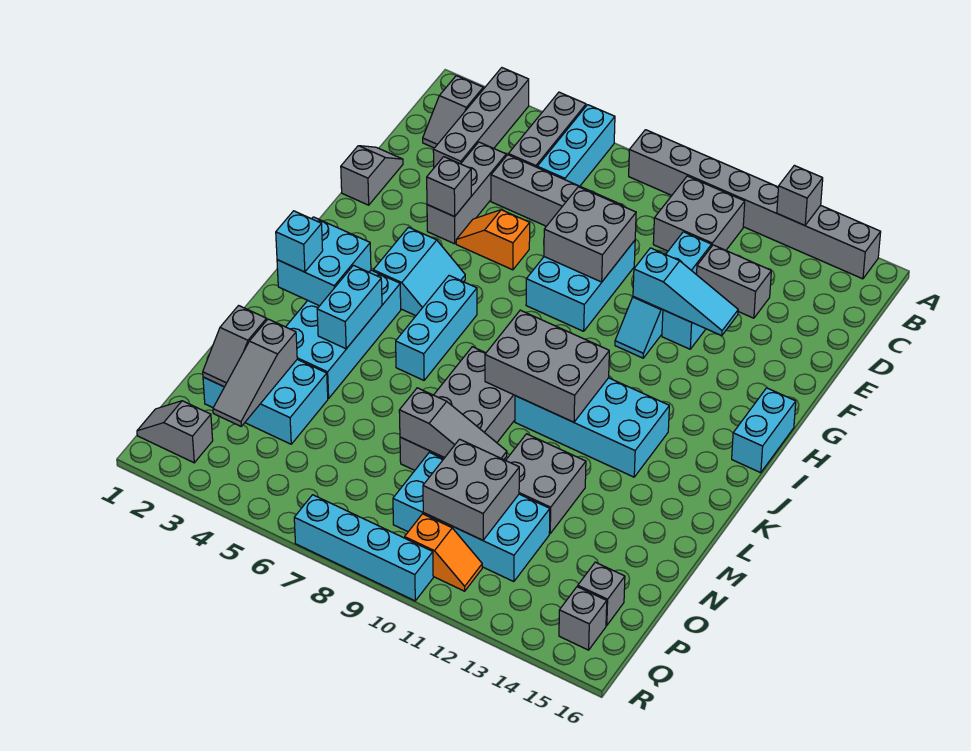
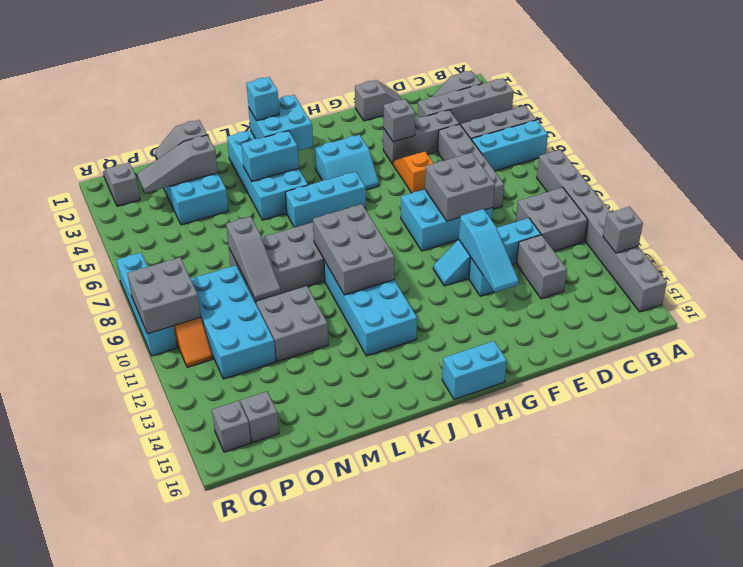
cyan 2x4 brick [286,270,401,399] -> cyan 2x4 brick turned to [227,130,308,220]
grey 2x2 brick [423,439,519,540] -> grey 2x2 brick moved to [127,258,201,334]

